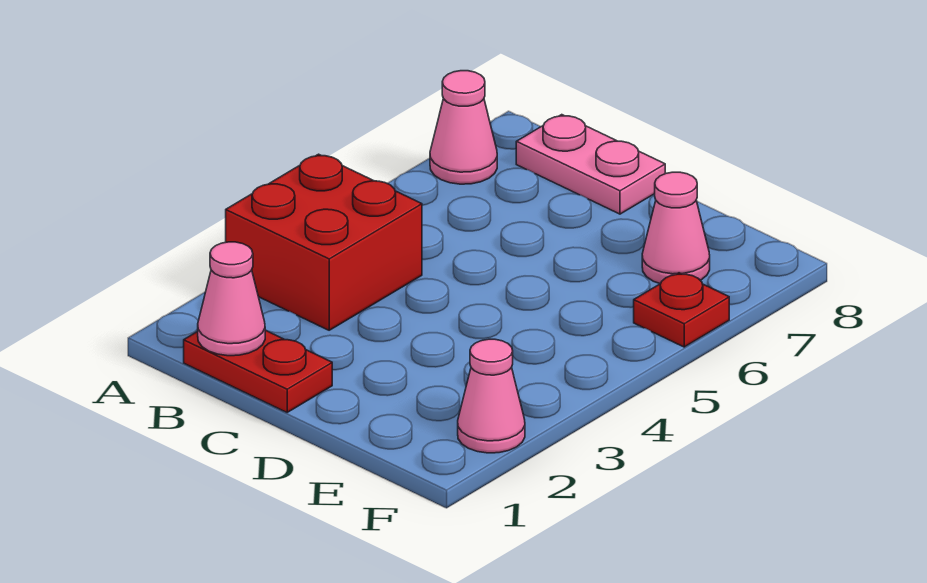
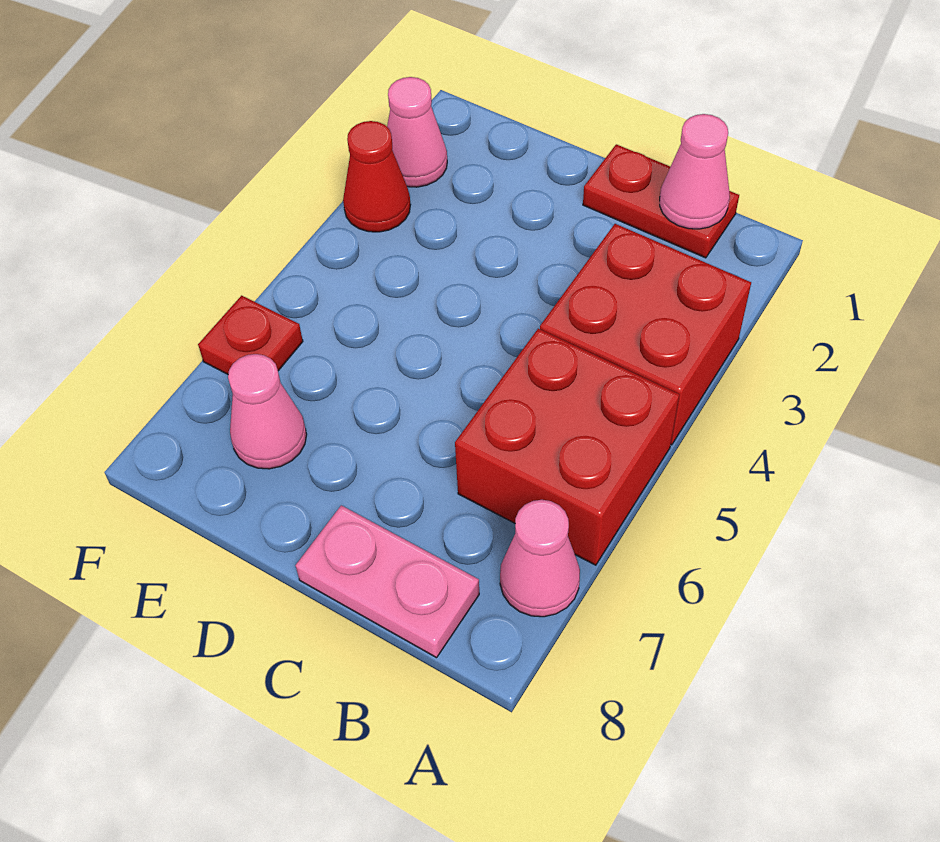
none -> red 2x2 brick [455,329,679,565]
none -> red 1x1 cone [343,121,411,232]

